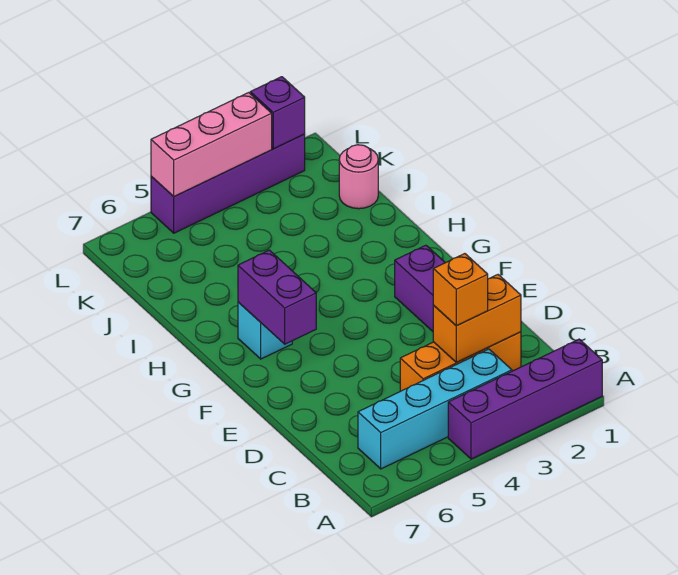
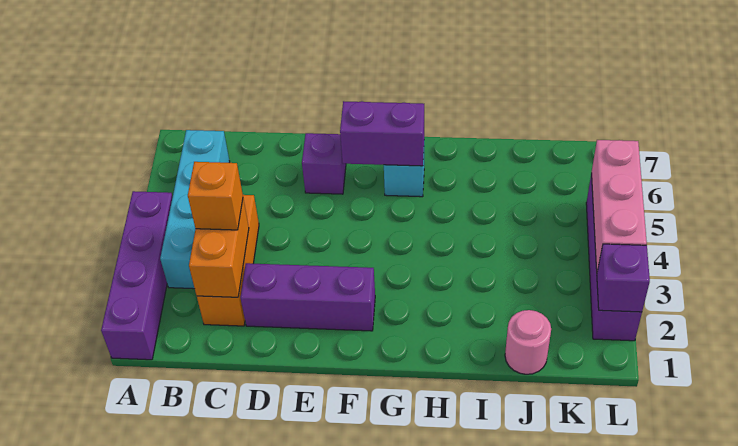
none -> purple 1x1 brick [302,133,346,194]

